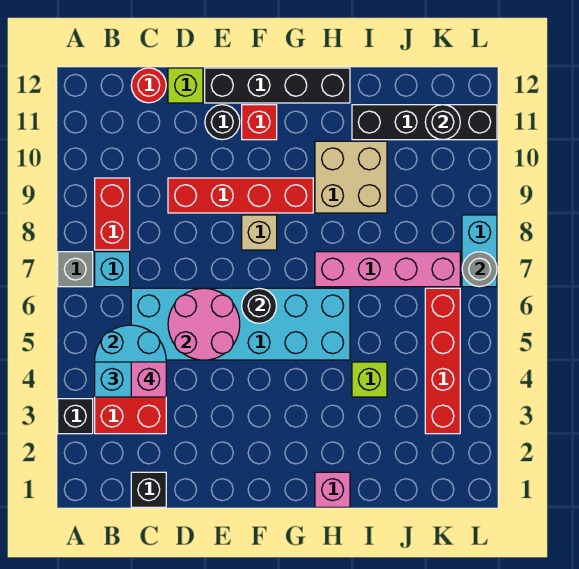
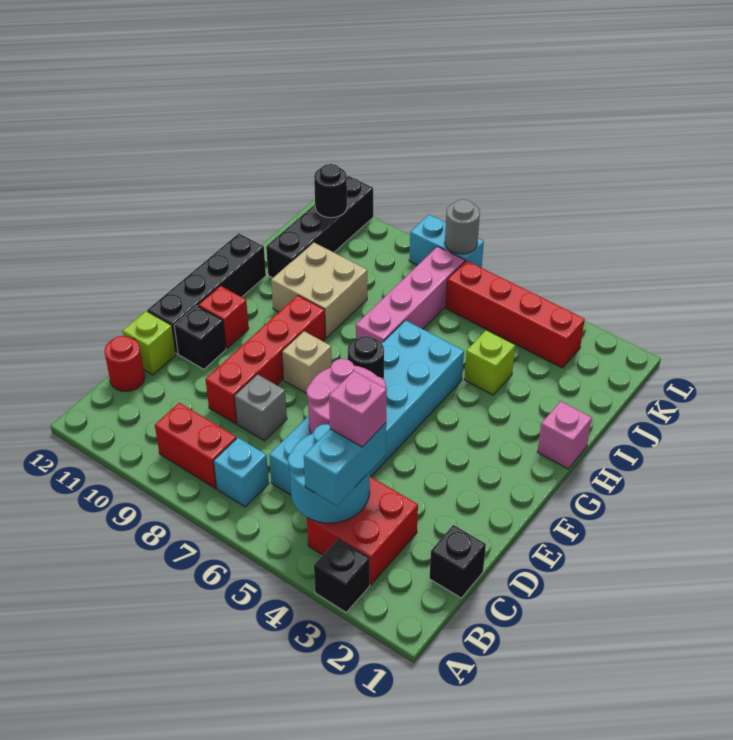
grey 1x1 brick [58,252,93,287] -> grey 1x1 brick moved to [234,374,287,441]
black 1x1 round brick [205,105,240,140] -> black 1x1 brick [174,306,226,369]

